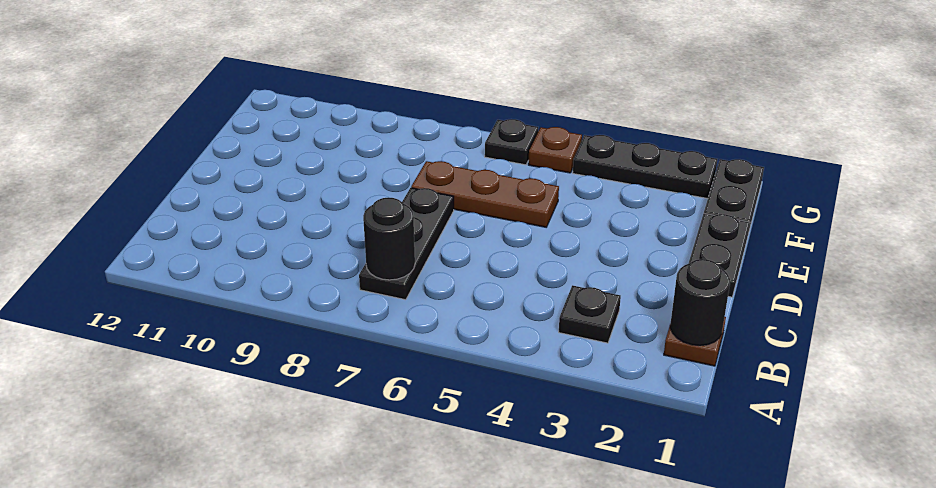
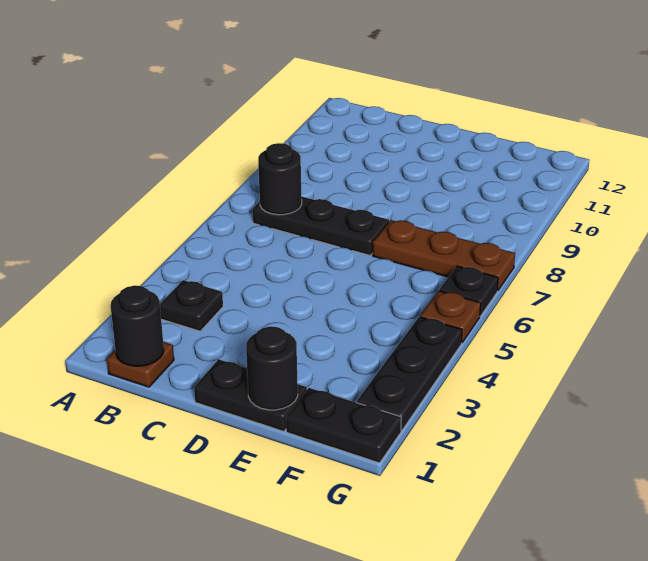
none -> black 1x1 round brick [246,326,298,410]
brown 1x3 plate [411,161,559,227] -> brown 1x3 plate turned to [373,220,515,291]

